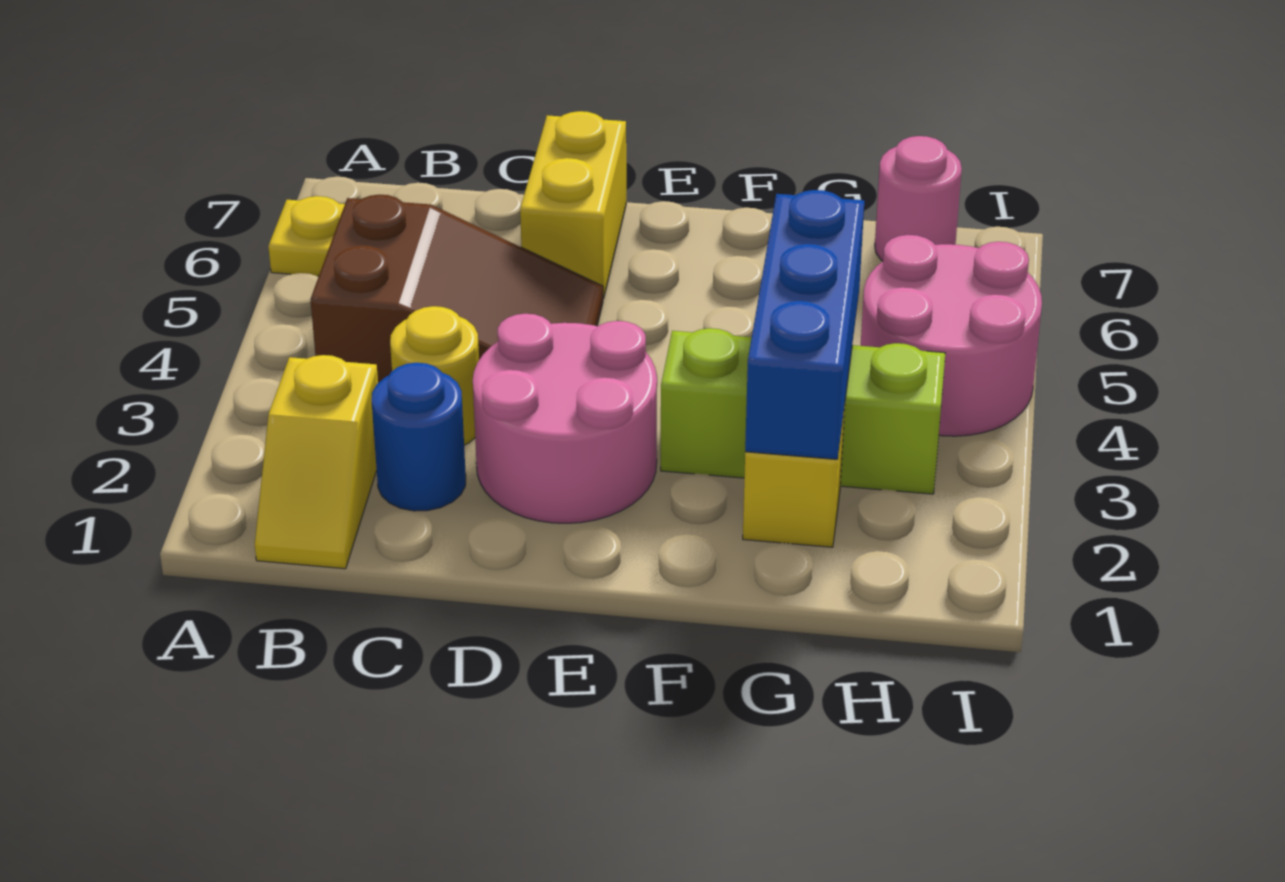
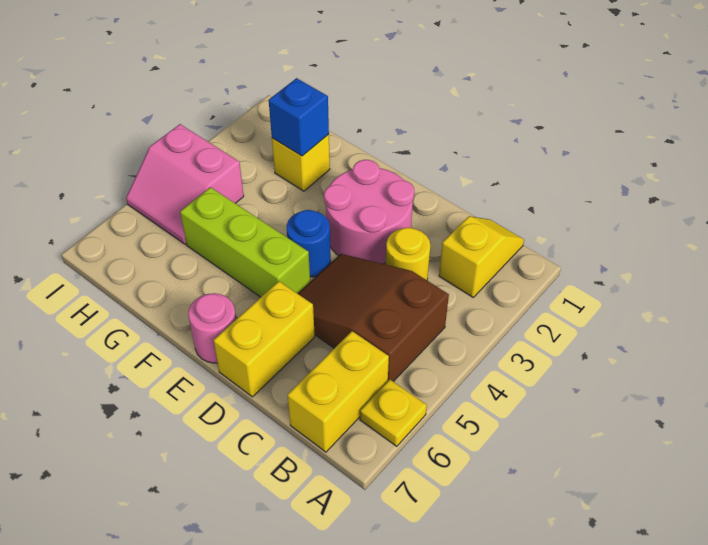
none -> yellow 1x2 brick [287,331,389,452]
blue 1x1 round brick [372,363,466,511] -> blue 1x1 round brick moved to [286,210,331,277]
lime 1x3 brick [661,328,945,494] -> lime 1x3 brick moved to [180,187,310,297]
blue 1x3 brick [745,190,864,459] -> blue 1x1 brick [269,78,329,156]
pink 2x2 round brick [861,235,1042,436] -> pink 2x2 slope [126,124,244,244]
pink 1x1 round brick [875,136,962,261] -> pink 1x1 round brick moved to [188,293,236,363]

